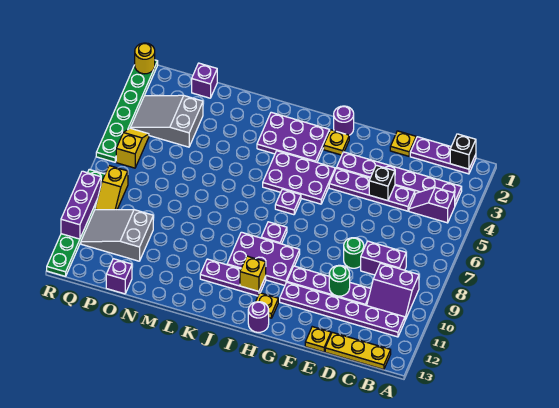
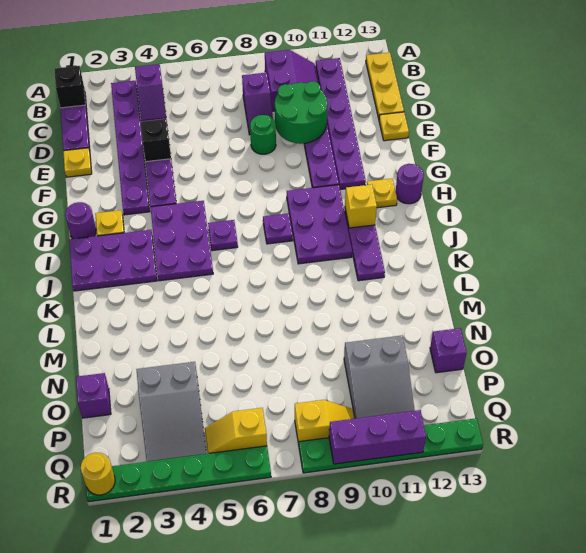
purple 1x2 brick [361,241,406,275] -> purple 1x2 slope [242,73,273,135]
green 1x1 round brick [329,265,350,296] -> green 2x2 round brick [275,81,327,144]
purple 2x3 plate [257,112,330,162] -> purple 2x3 plate turned to [69,230,157,291]

